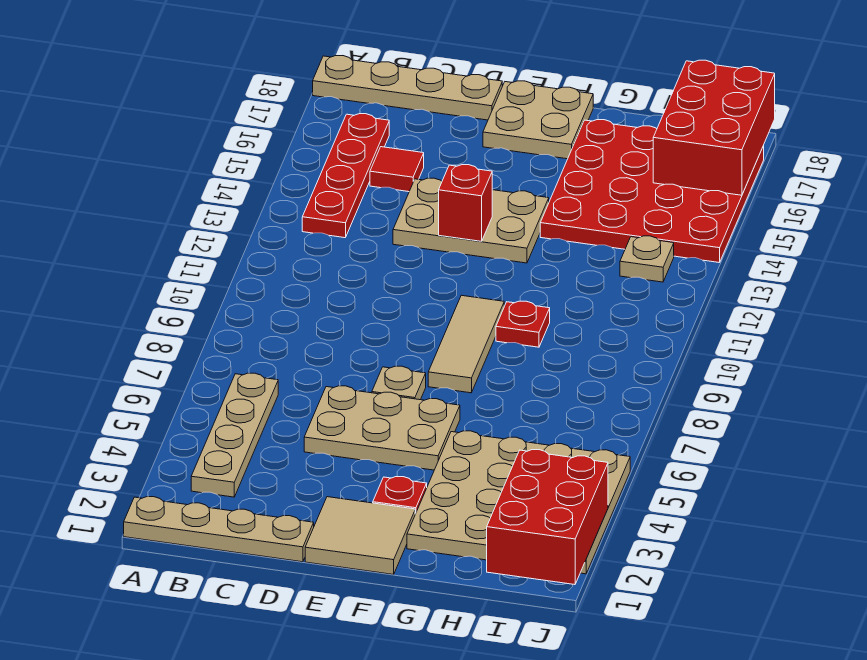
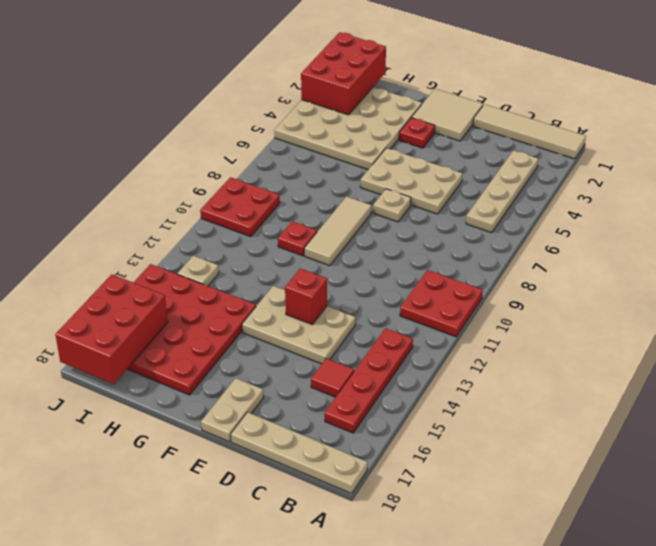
tan 1x4 plate [124,497,314,562] -> tan 1x4 tile [473,104,586,159]
none -> red 2x2 plate [400,270,483,337]
tan 2x2 plate [483,81,593,159] -> tan 1x2 plate [201,378,263,442]
none -> red 2x2 plate [200,177,280,237]

